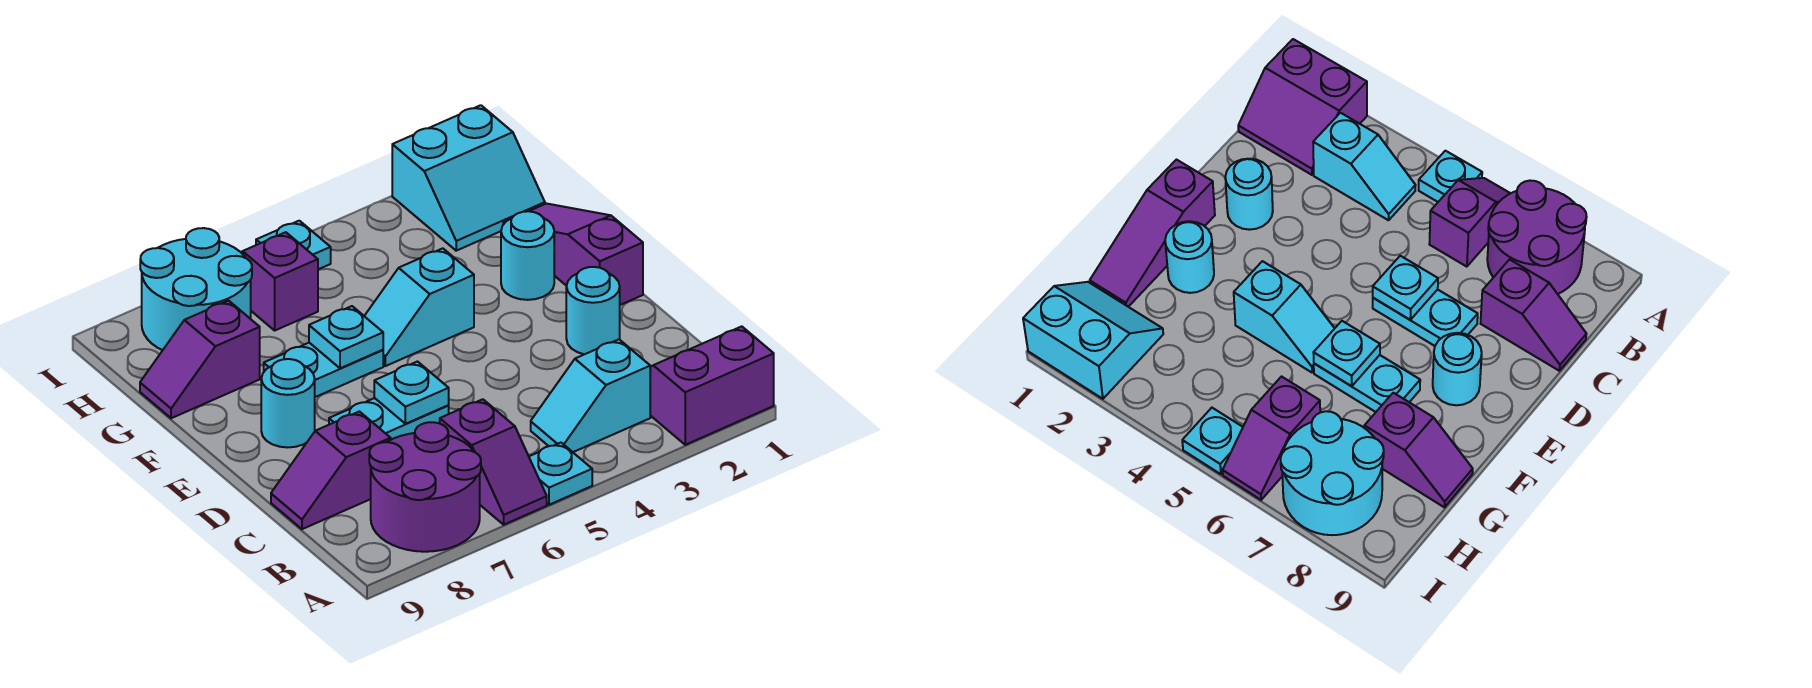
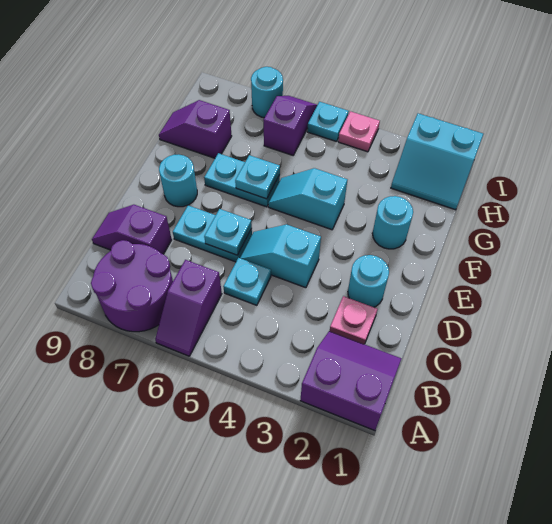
cyan 1x1 plate [529,443,592,505] -> cyan 1x1 plate moved to [223,258,271,305]
cyan 1x2 slope [531,339,650,452] -> cyan 1x2 slope moved to [240,225,321,288]
none -> pink 1x1 plate [330,296,377,344]
purple 1x3 slope [503,204,643,305] -> none
cyan 2x2 round brick [140,228,252,350] -> cyan 1x1 round brick [251,67,283,118]
none -> pink 1x1 plate [338,111,380,152]

